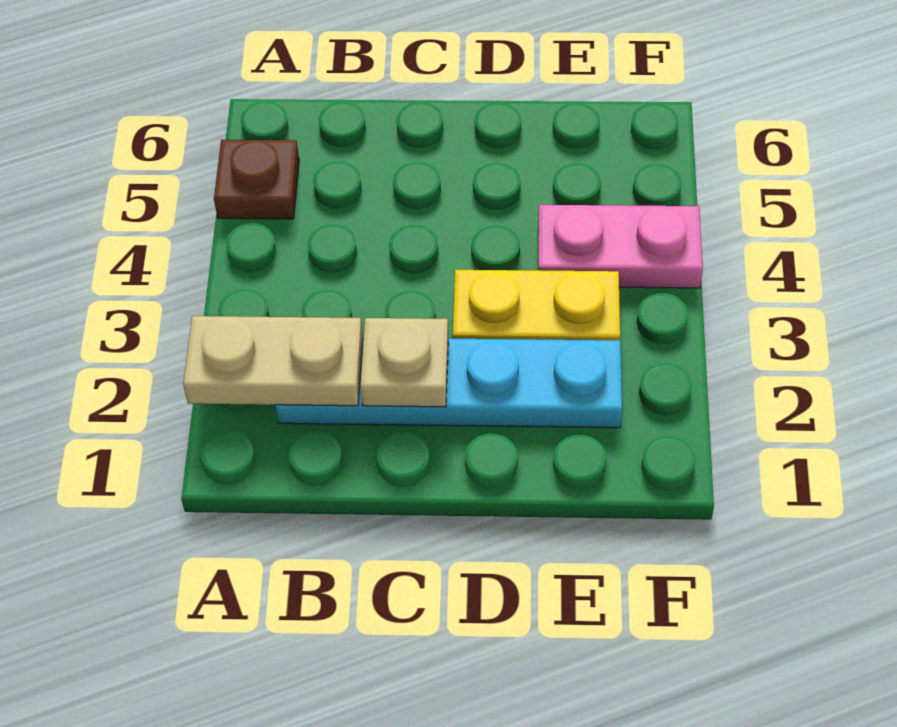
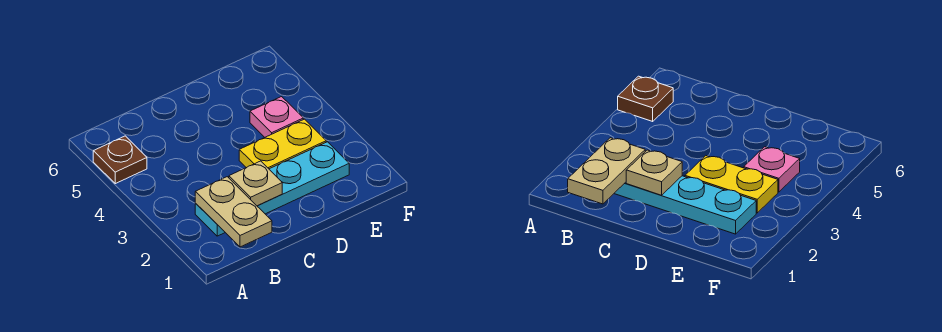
tan 1x2 plate [183,316,363,406] -> tan 1x2 plate turned to [195,177,272,247]
pink 1x2 plate [538,205,703,288] -> pink 1x1 plate [250,97,303,137]

